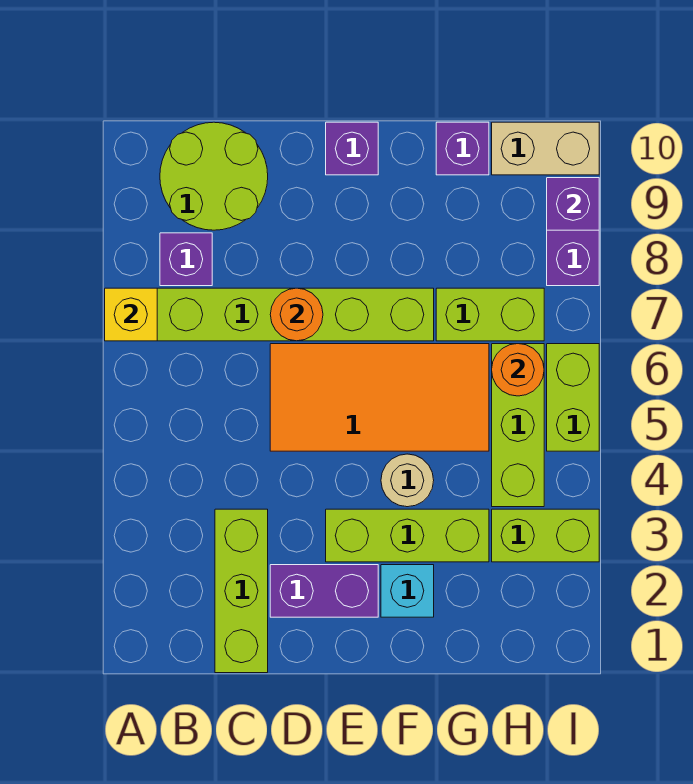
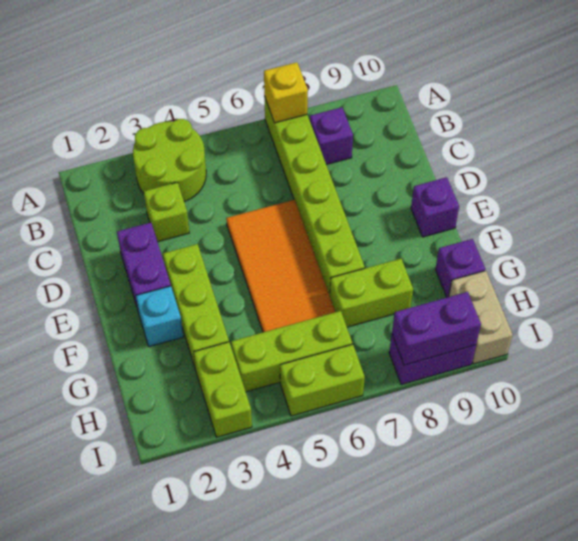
lime 2x2 round brick [160,122,268,230] -> lime 2x2 round brick moved to [133,119,206,202]
lime 1x3 brick [215,509,268,673] -> lime 1x1 brick [144,182,189,242]
orange 1x1 round brick [270,288,323,341] -> none
tan 1x1 round brick [381,454,434,507] -> none
lime 1x2 brick [436,288,544,341] -> lime 1x2 brick turned to [330,259,413,327]
orange 1x1 round brick [492,344,544,396] -> none
purple 1x1 brick [547,178,599,230] -> purple 1x2 brick [392,292,481,365]

